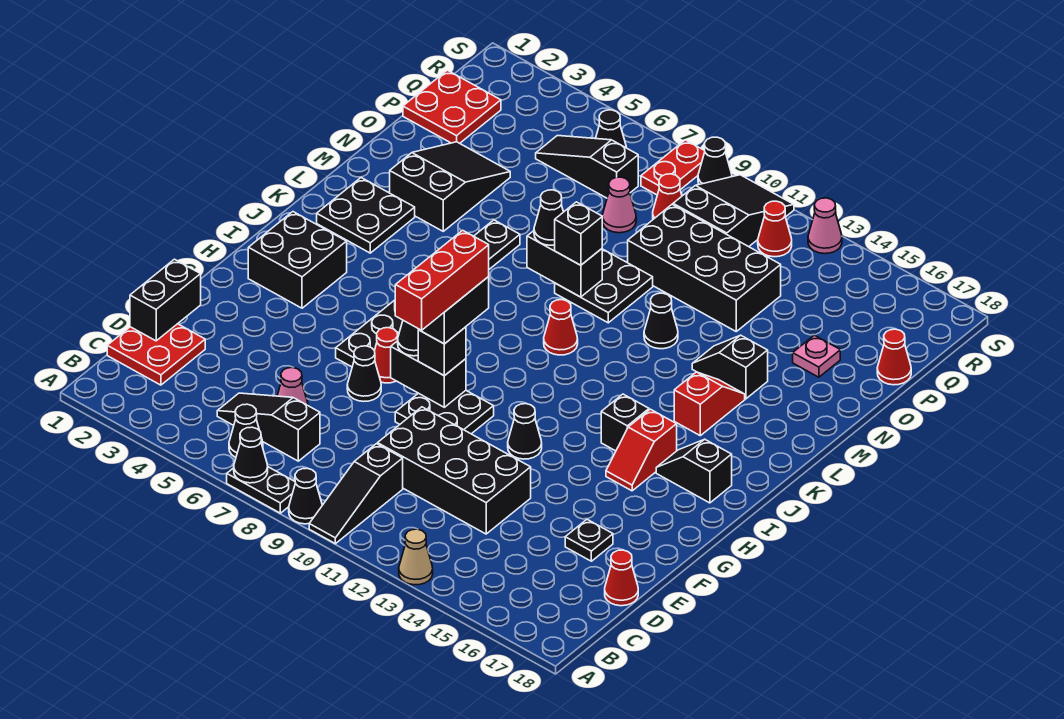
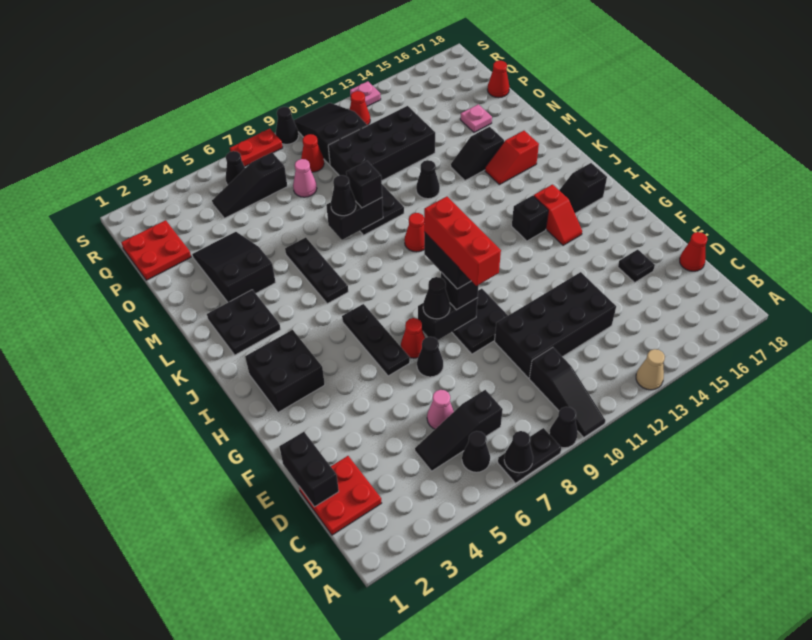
black 1x1 cone [508,404,542,459] -> none
red 1x2 slope [674,372,745,436] -> red 1x2 slope turned to [485,131,539,185]
red 1x2 plate [641,140,705,195] -> red 1x2 plate turned to [230,129,283,167]
pink 1x1 cone [808,198,842,254] -> pink 1x1 plate [350,81,381,106]

